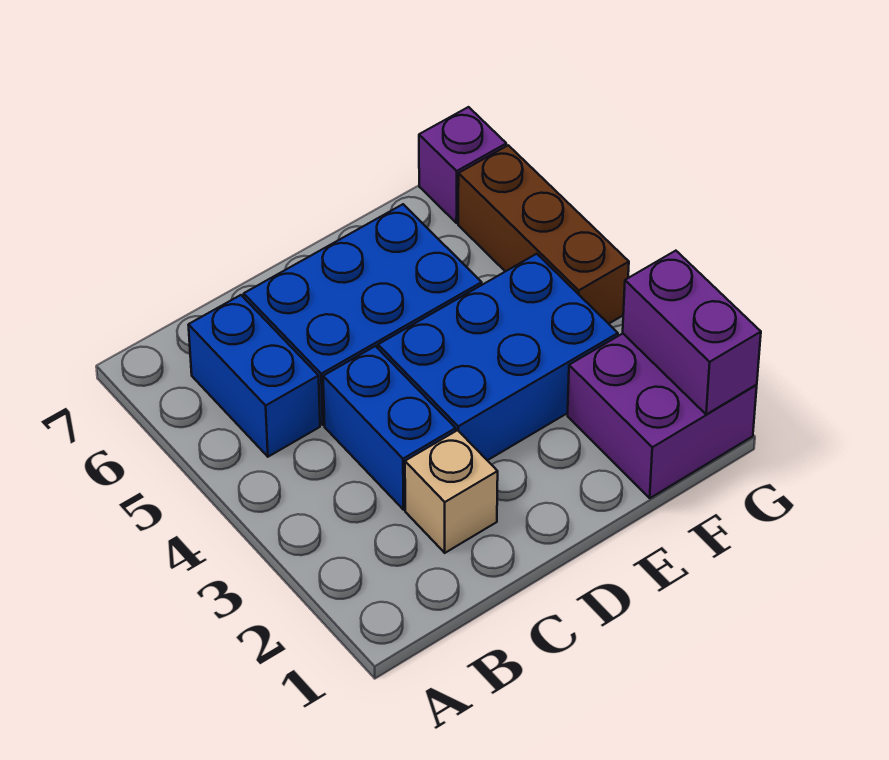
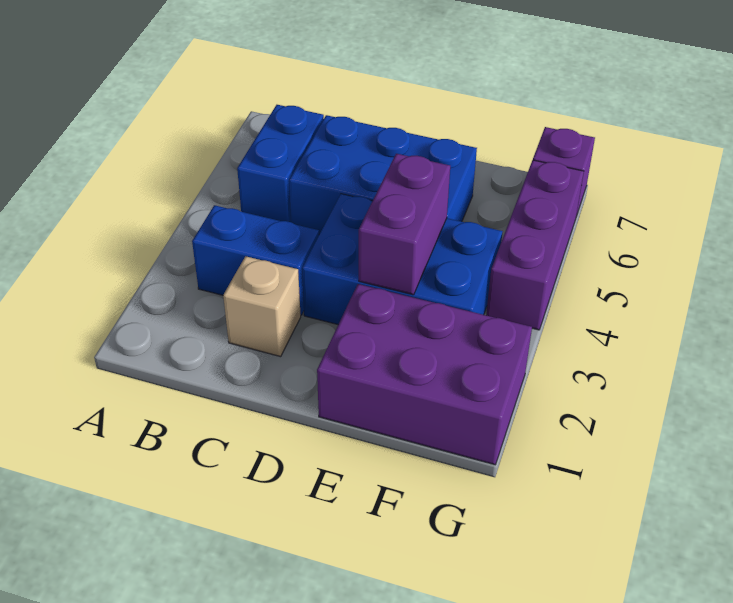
blue 1x2 brick [323,346,456,510] -> blue 1x2 brick turned to [192,205,319,315]
purple 2x2 brick [568,334,757,498] -> purple 2x3 brick [317,284,532,465]
purple 1x2 brick [623,251,761,415] -> purple 1x2 brick moved to [359,154,450,295]
brown 1x3 brick [458,145,629,324] -> purple 1x3 brick [486,160,584,330]

